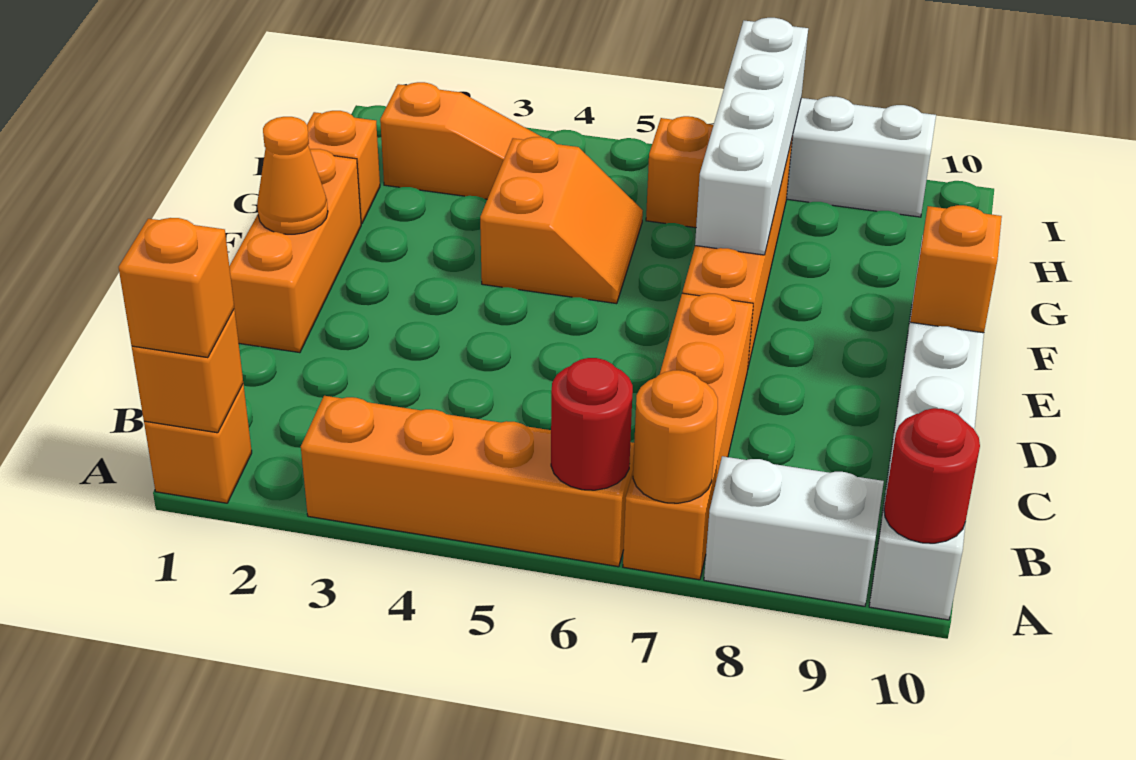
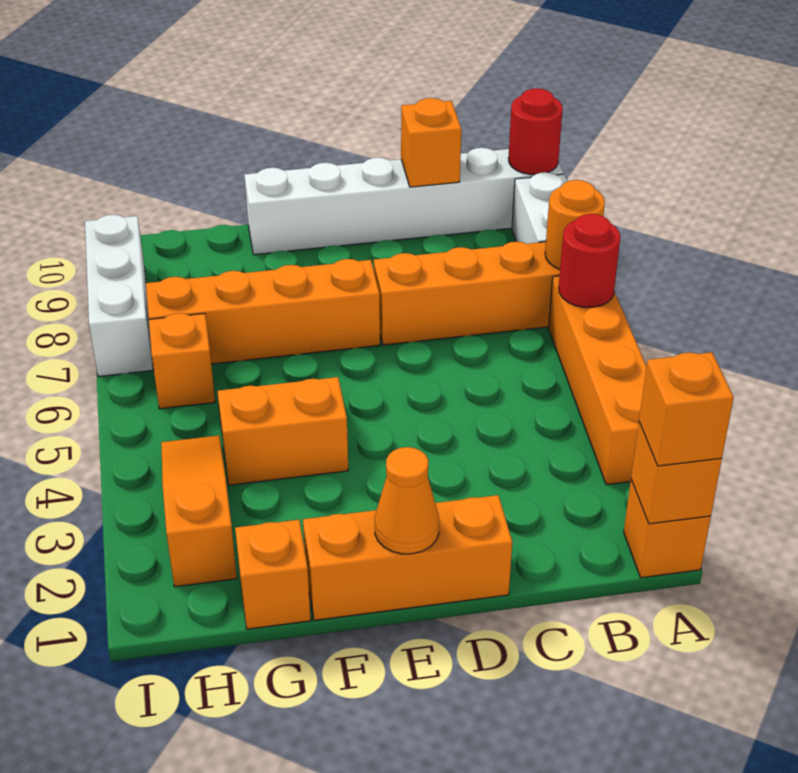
orange 1x1 brick [910,205,1002,333] -> orange 1x1 brick moved to [401,98,461,187]
white 1x4 brick [695,18,808,255] -> none

